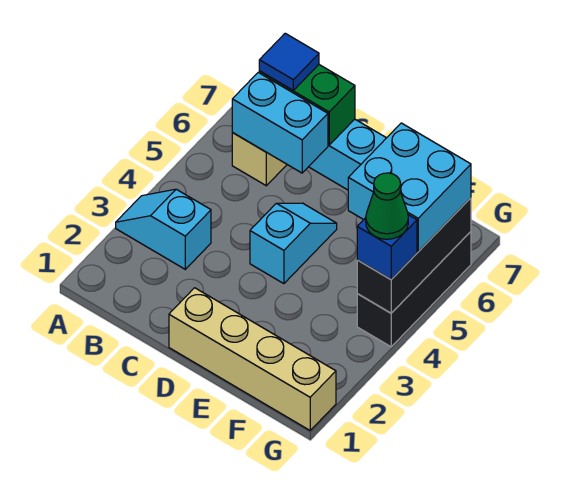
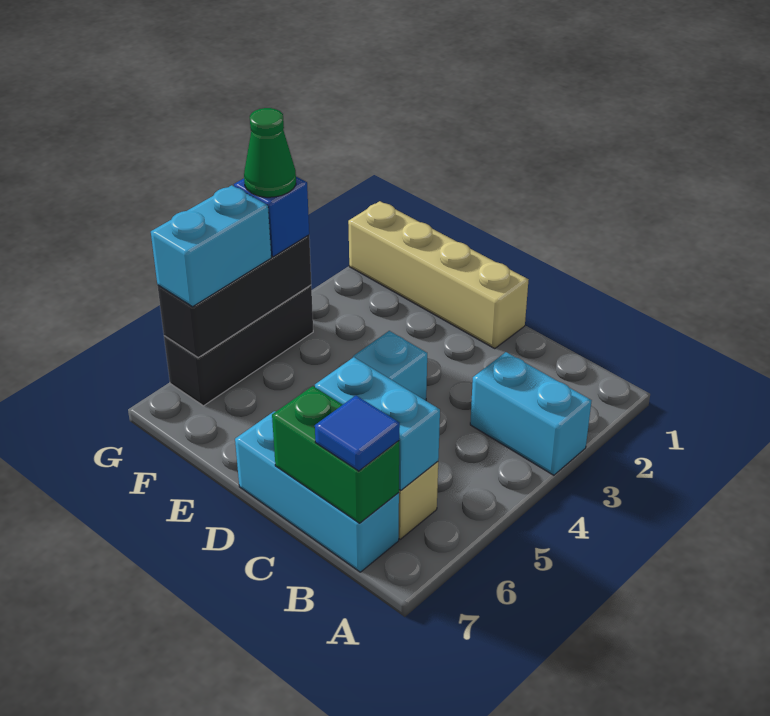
cyan 1x2 slope [116,189,211,269] -> cyan 1x2 brick [470,352,592,475]
cyan 2x2 brick [348,123,471,252] -> cyan 1x2 brick [151,185,271,307]

